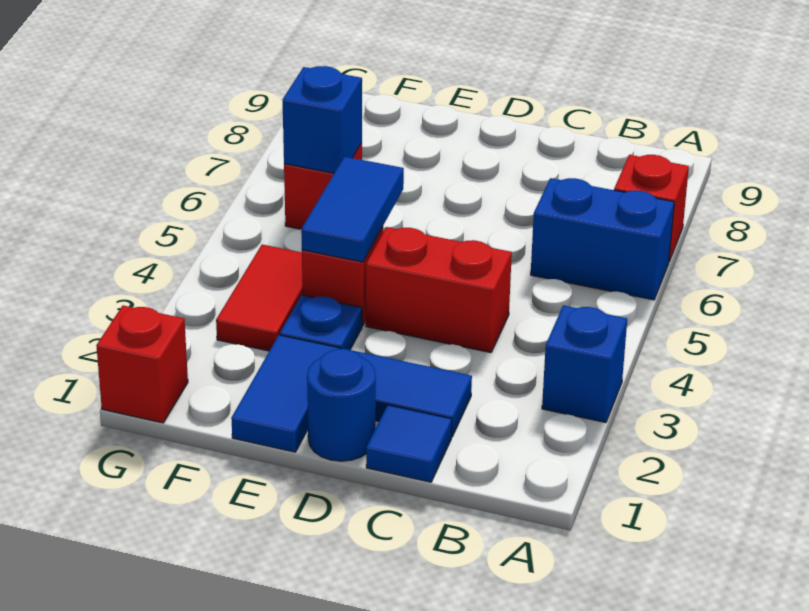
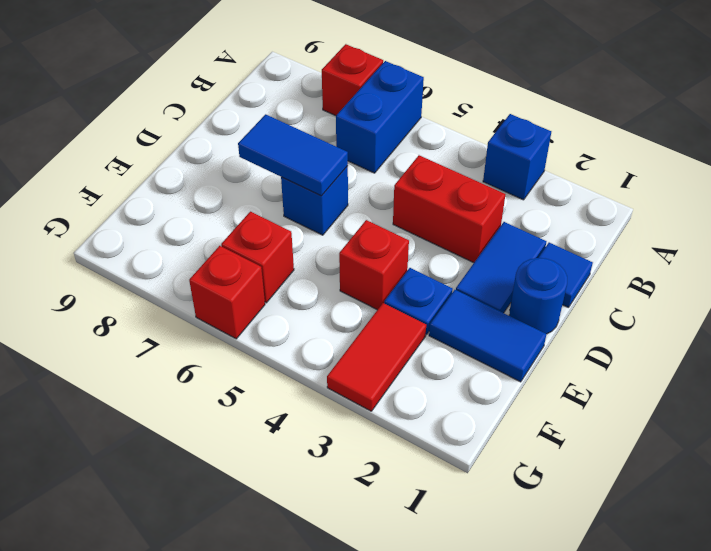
red 1x2 brick [366,227,512,353] -> red 1x2 brick turned to [393,155,505,263]
blue 1x2 tile [301,157,404,262] -> blue 1x2 tile moved to [238,114,348,196]
red 1x2 tile [216,245,303,351] -> red 1x2 tile turned to [327,303,426,411]
blue 1x1 brick [283,66,362,173] -> blue 1x1 brick moved to [281,166,348,235]
red 1x1 brick [96,306,188,423] -> red 1x1 brick moved to [189,246,265,339]

